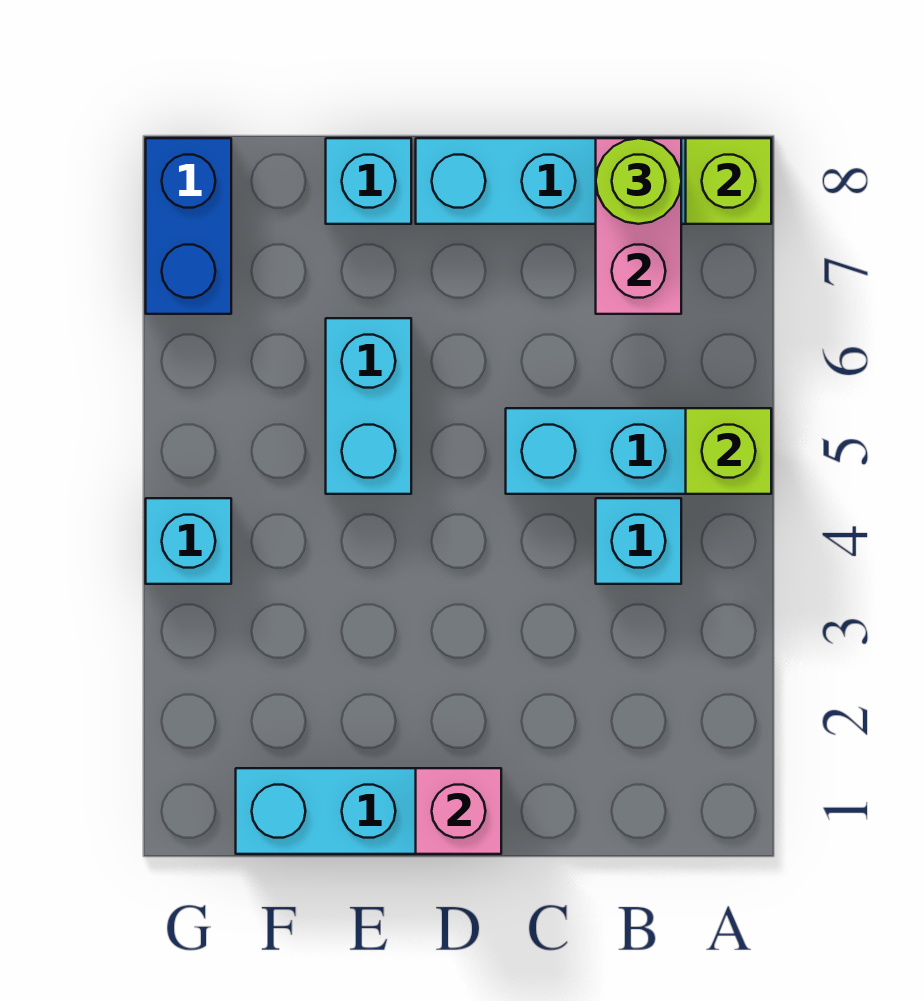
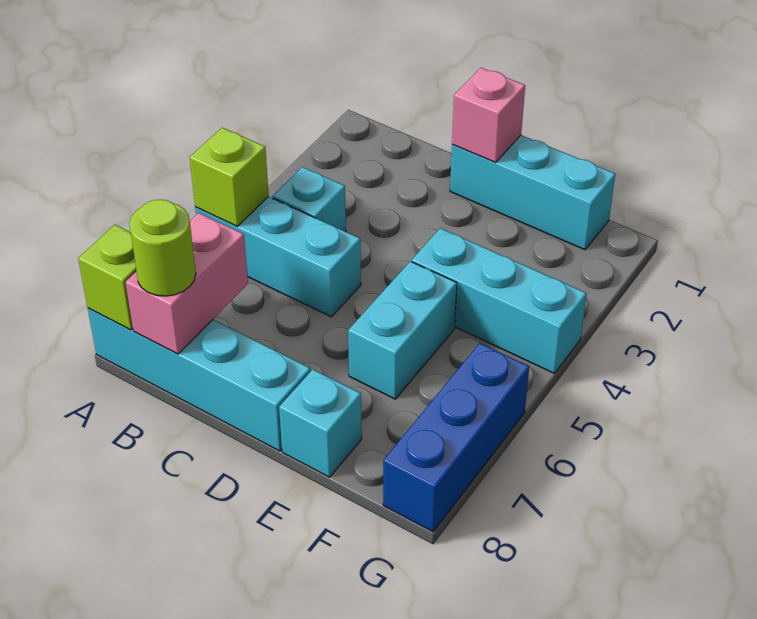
cyan 1x1 brick [146,498,231,584] -> cyan 1x3 brick [412,228,587,373]
blue 1x2 brick [146,138,231,314] -> blue 1x3 brick [383,343,529,532]

